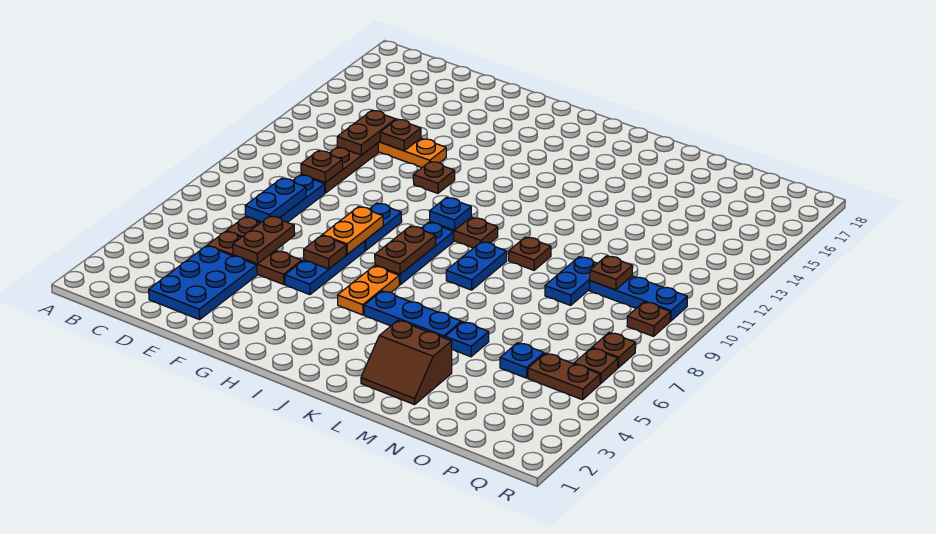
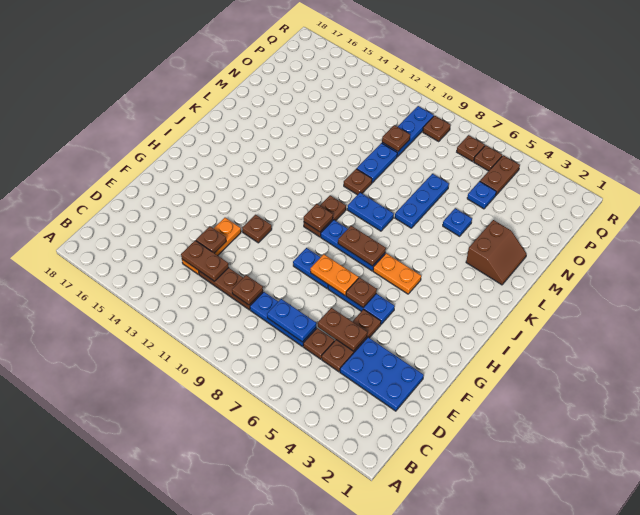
blue 1x1 plate [430,197,471,230] -> brown 1x1 plate [304,204,333,232]
blue 1x3 plate [364,291,461,338] -> blue 1x3 plate moved to [395,174,449,228]
blue 1x2 plate [545,257,597,305] -> blue 1x2 plate turned to [357,143,397,183]

